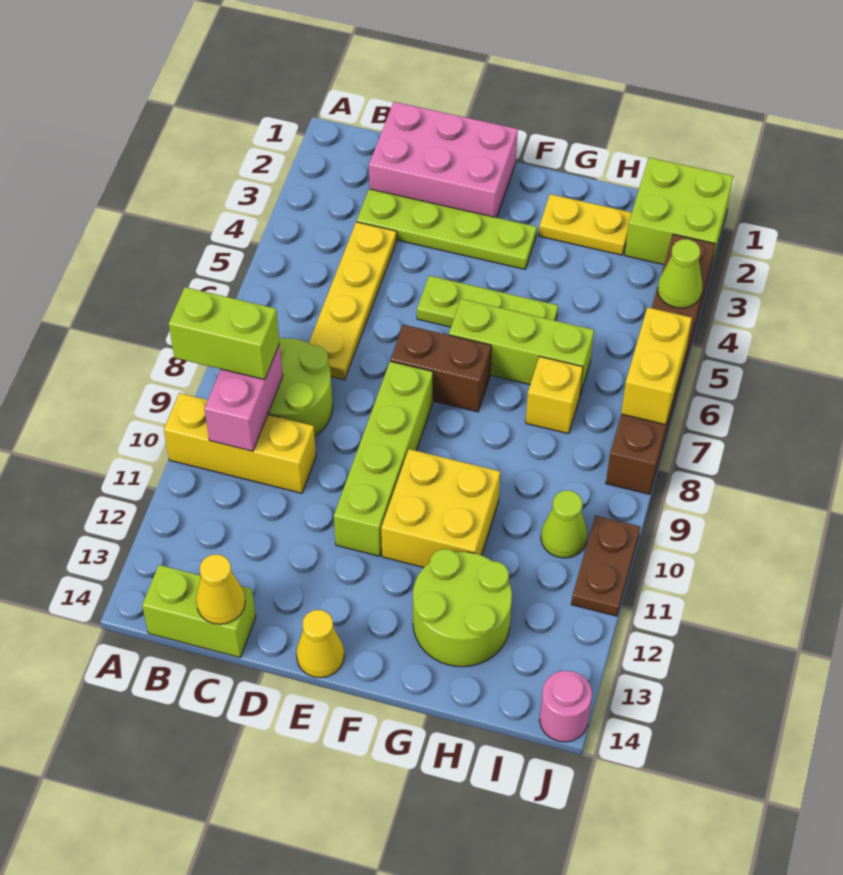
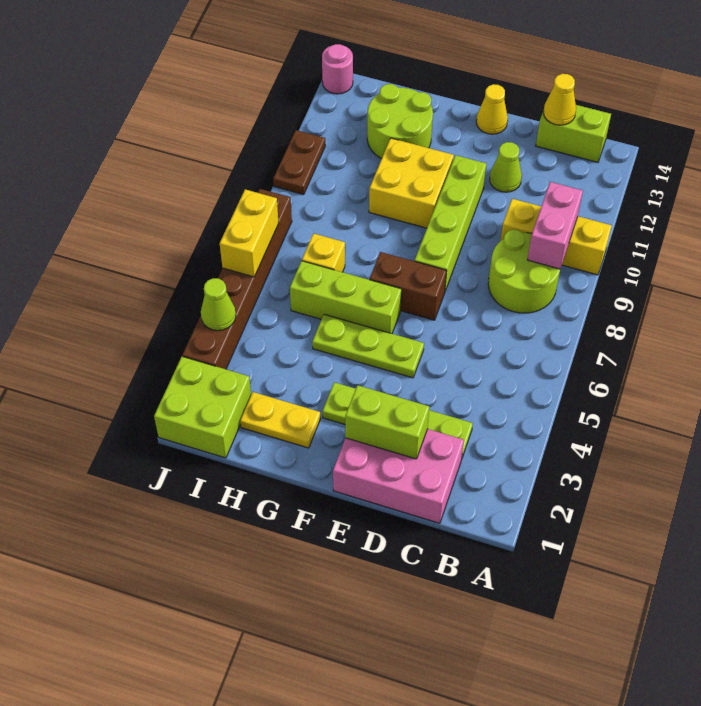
lime 1x2 brick [169,287,280,380] -> lime 1x2 brick moved to [345,385,429,459]
yellow 1x4 plate [309,222,397,380] -> none
lime 1x1 cone [541,491,587,558] -> lime 1x1 cone moved to [490,142,522,192]

